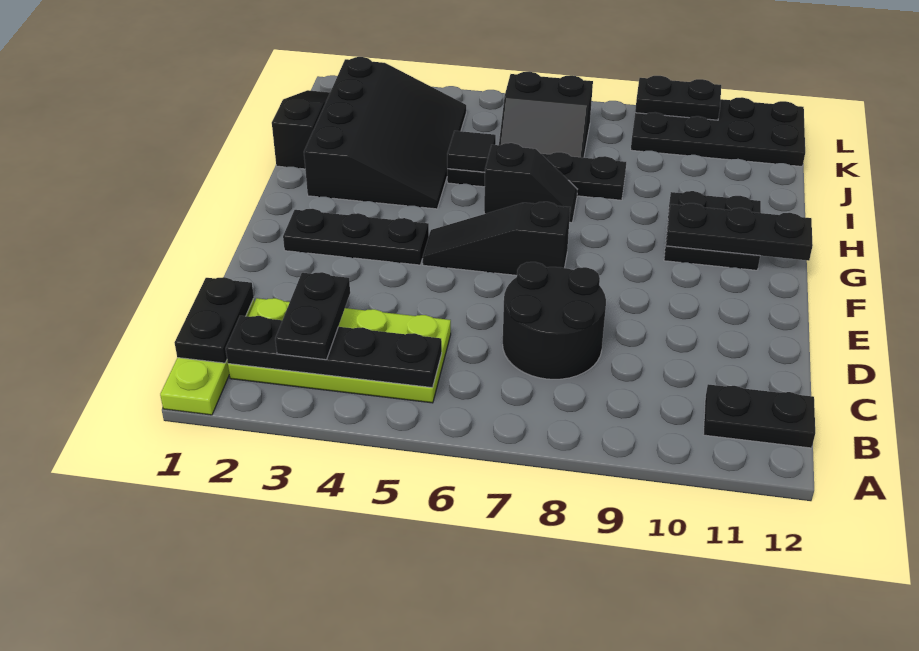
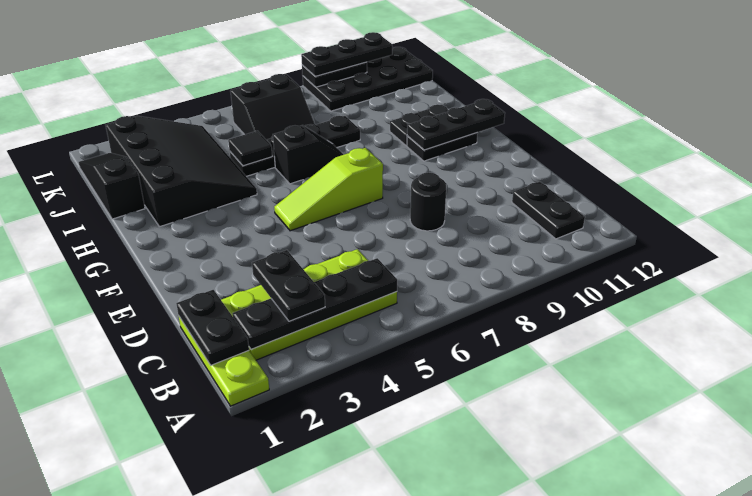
black 1x2 plate [704,384,815,448] -> black 1x2 plate turned to [512,182,585,239]
black 2x2 round brick [503,262,606,379] -> black 1x1 round brick [410,172,446,231]
black 1x3 plate [283,209,429,265] -> black 1x3 plate moved to [301,32,392,76]
black 1x3 slope [423,202,570,275] -> lime 1x3 slope [274,148,383,231]

